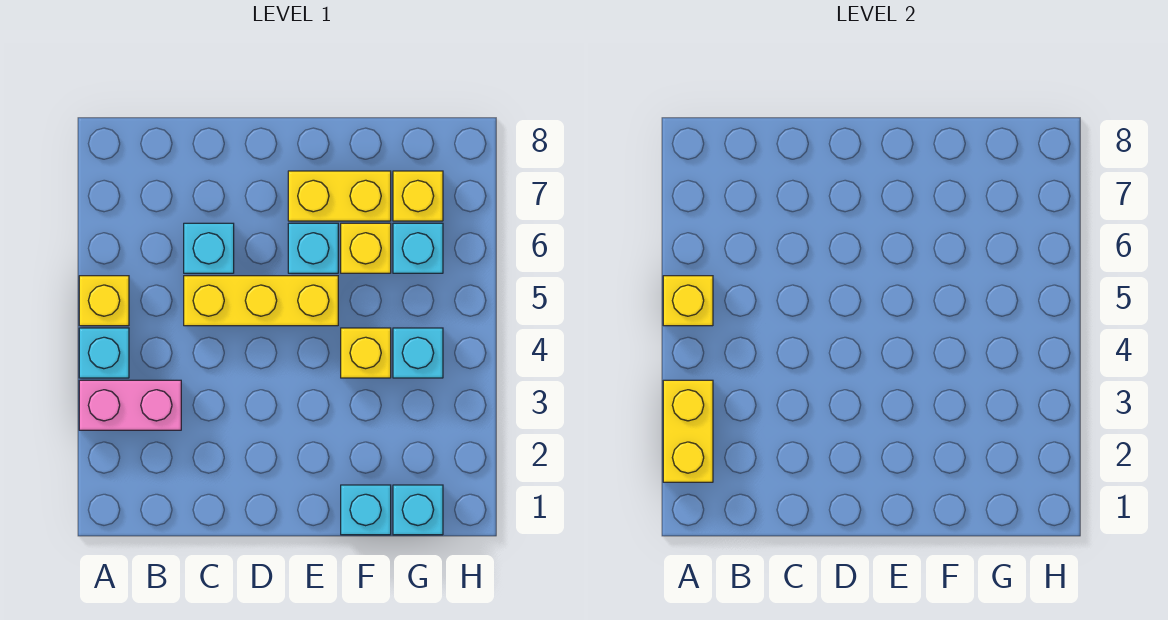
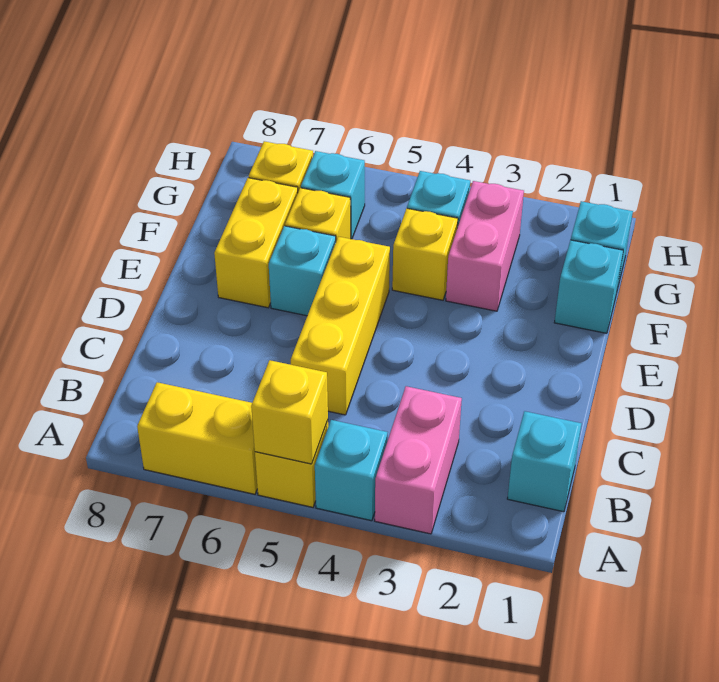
yellow 1x2 brick [663,380,713,482] -> yellow 1x2 brick moved to [137,382,257,494]
cyan 1x1 brick [184,223,234,273] -> cyan 1x1 brick moved to [507,411,582,512]
none -> pink 1x2 brick [446,181,524,311]

